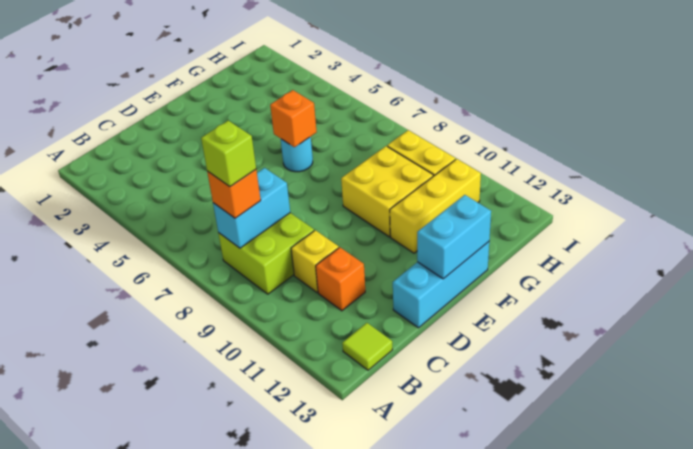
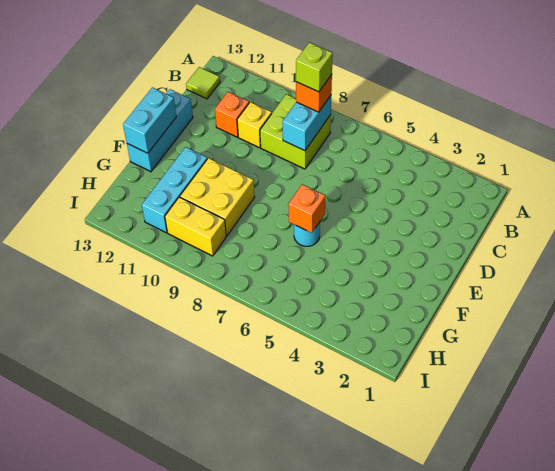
yellow 1x3 brick [390,159,481,253] -> cyan 1x3 brick [142,147,207,233]

